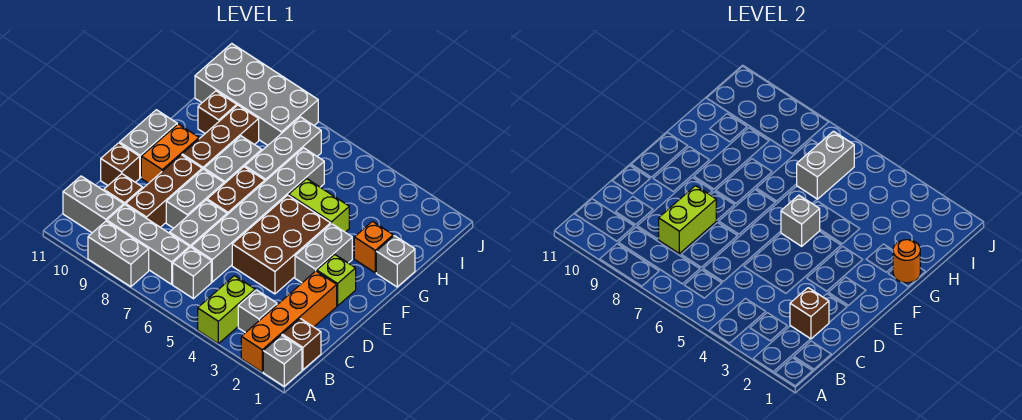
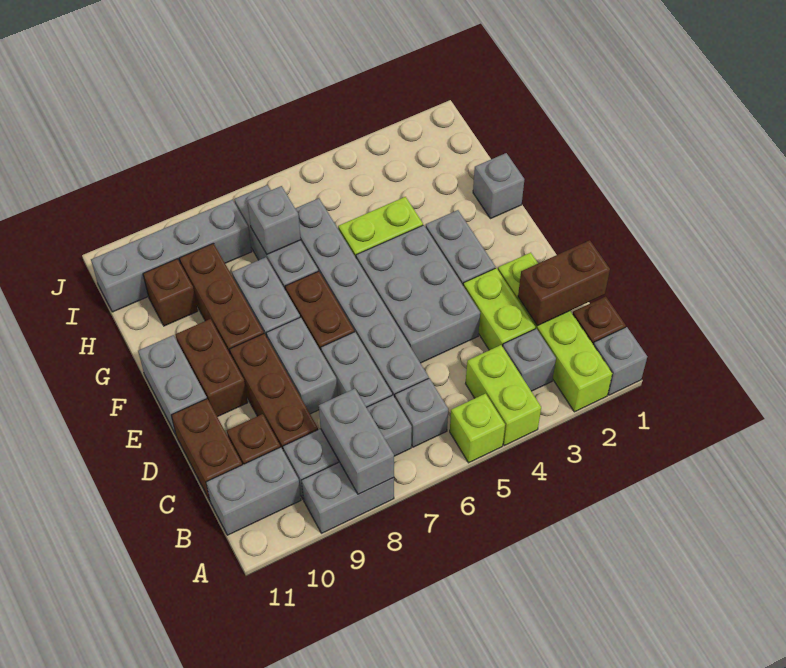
orange 1x4 brick [241,271,337,372] -> lime 1x4 brick [498,253,612,412]
brown 1x1 brick [790,288,829,339] -> brown 1x2 brick [518,240,610,326]
lime 1x2 brick [659,186,716,254] -> lime 1x2 brick moved to [463,268,535,350]
brown 2x3 brick [232,195,331,294] -> grey 2x3 brick [356,225,480,363]
brown 1x1 brick [101,143,140,185] -> brown 1x2 brick [171,399,242,500]
lime 1x1 brick [317,254,356,306] -> lime 1x1 brick moved to [450,394,505,463]
orange 1x2 brick [141,124,199,183] -> brown 1x2 brick [175,319,248,417]
grey 1x1 brick [781,195,820,246] -> grey 1x1 brick moved to [247,186,301,254]
orange 1x1 round brick [893,240,920,283] -> none
orange 1x1 brick [354,221,393,273] -> none
grey 1x2 brick [797,131,854,199] -> grey 1x2 brick moved to [319,389,394,494]
grey 2x4 brick [195,44,318,145] -> grey 1x4 brick [91,200,252,312]

